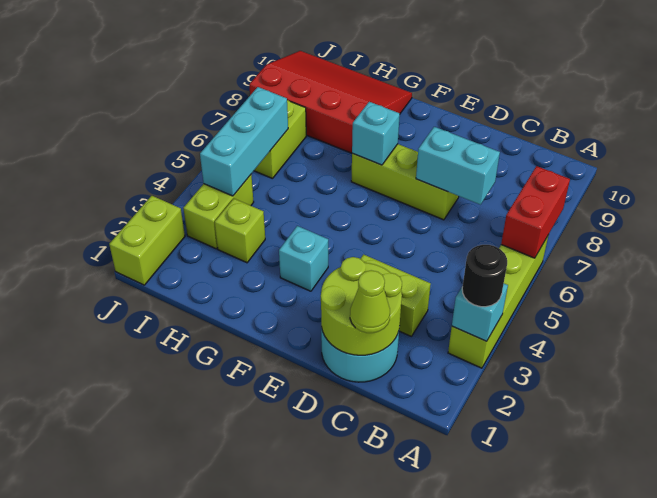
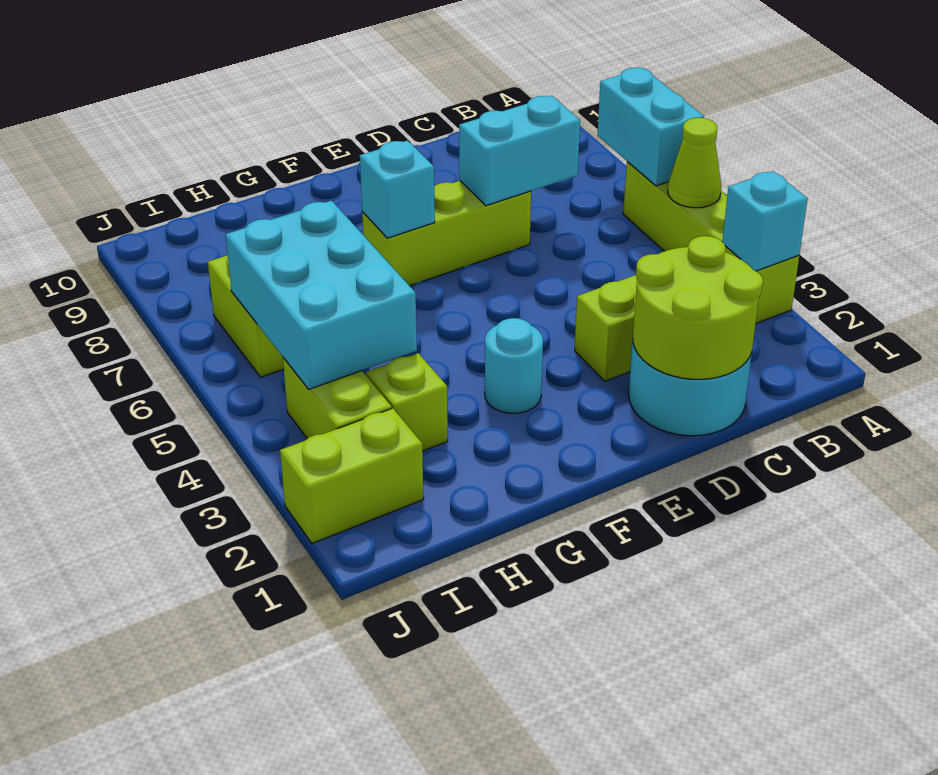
black 1x1 round brick [462,245,507,307] -> none
red 1x2 brick [501,166,570,258] -> cyan 1x2 brick [597,68,704,186]
lime 1x1 cone [350,270,390,333] -> lime 1x1 cone moved to [668,118,721,208]
cyan 1x1 brick [279,226,328,291] -> cyan 1x1 round brick [485,318,543,413]
red 3x4 slope [249,51,412,153] -> none
cyan 1x3 brick [200,87,288,196] -> cyan 2x3 brick [226,201,417,389]
lime 1x2 brick [109,196,185,285] -> lime 1x2 brick turned to [280,408,424,543]

